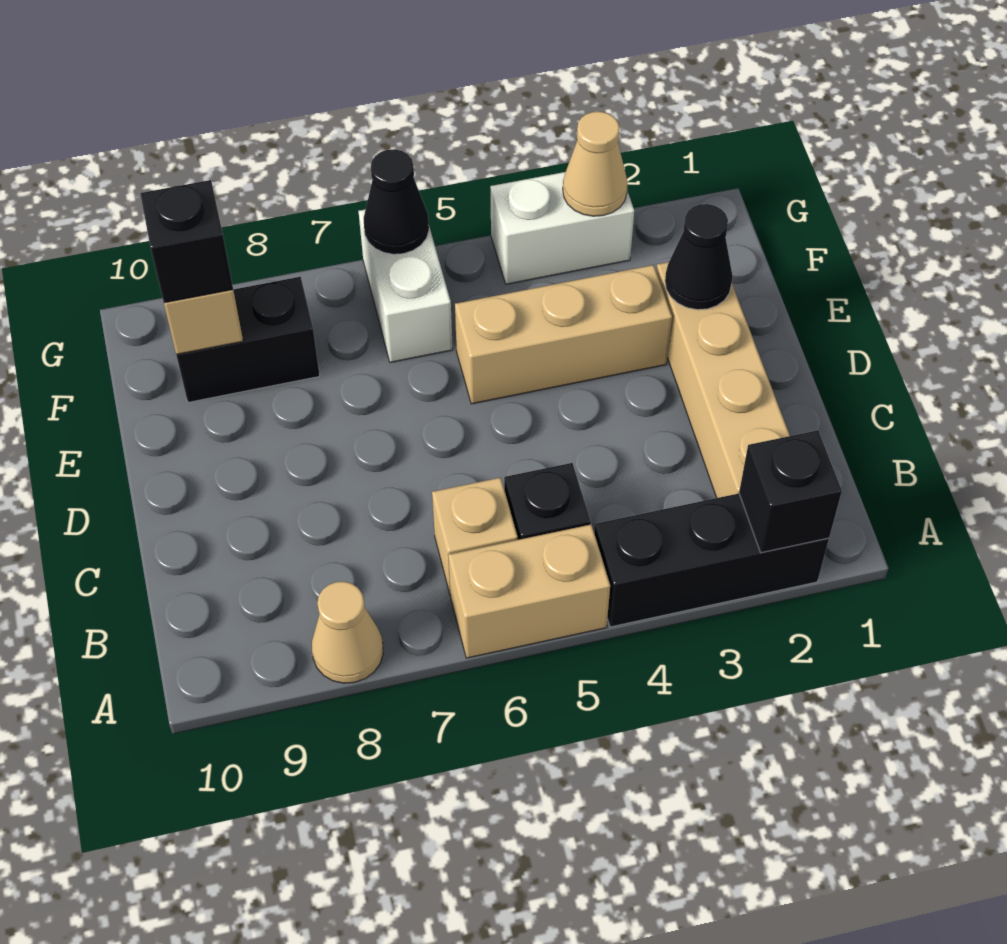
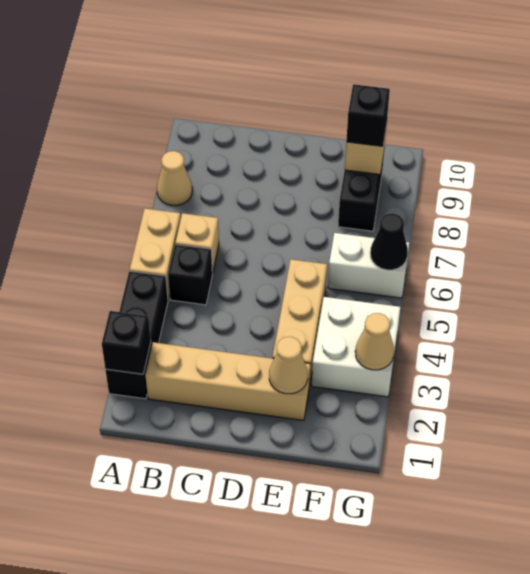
black 1x1 cone [665,204,733,310] -> tan 1x1 cone [269,337,308,394]
white 1x2 brick [490,172,634,284] -> white 2x2 brick [312,297,400,397]

